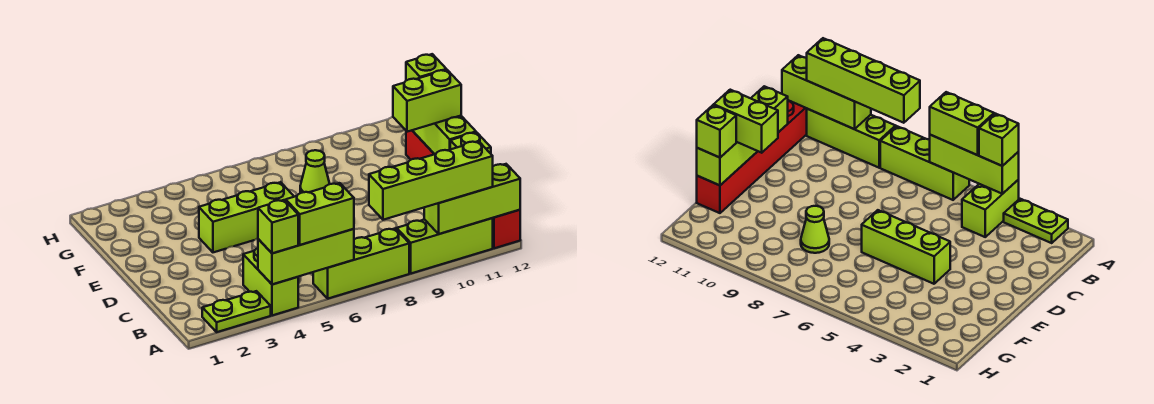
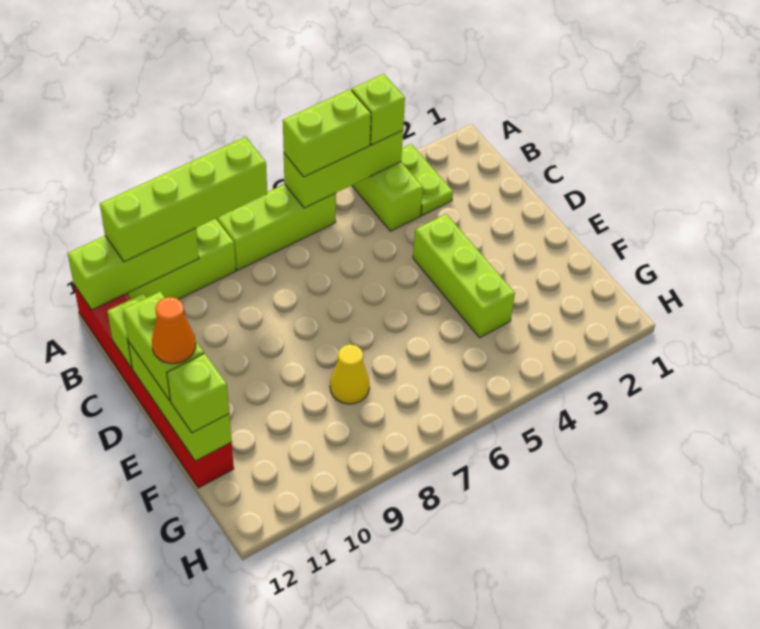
lime 1x2 plate [202,291,271,332] -> lime 1x2 plate turned to [401,144,453,215]
lime 1x3 brick [199,182,294,252] -> lime 1x3 brick turned to [413,214,515,338]
lime 1x2 brick [393,70,461,132] -> lime 1x2 brick turned to [123,292,204,400]
none -> orange 1x1 cone [152,297,196,364]
lime 1x1 cone [300,150,330,193] -> yellow 1x1 cone [330,344,369,404]

